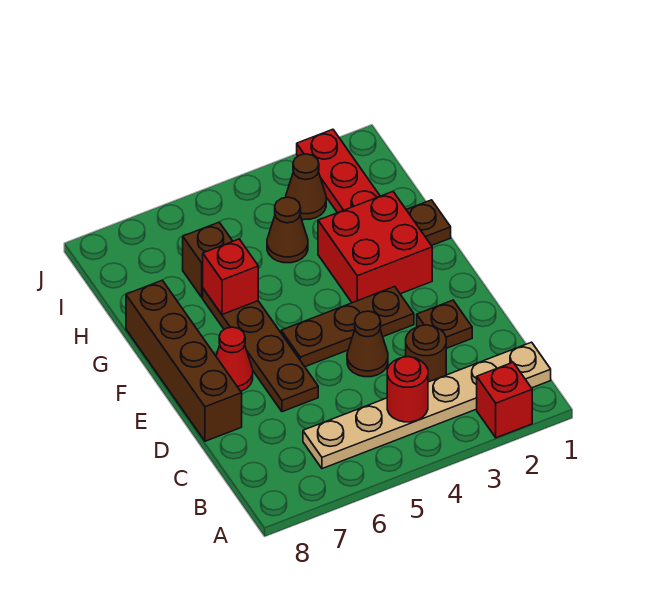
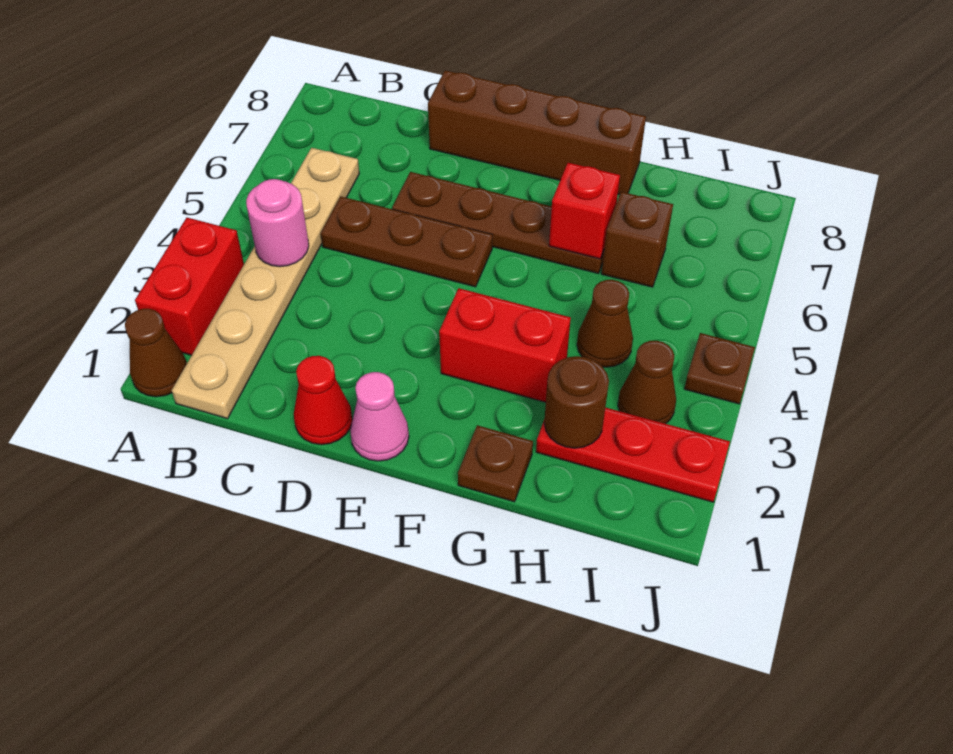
red 1x1 brick [477,362,532,438] -> red 1x2 brick [135,218,244,355]
red 1x1 round brick [387,357,428,422] -> pink 1x1 round brick [246,179,309,267]
brown 1x1 round brick [406,325,446,382] -> brown 1x1 round brick moved to [544,356,609,448]
brown 1x1 plate [417,300,472,348] -> brown 1x1 plate moved to [684,333,755,404]
brown 1x1 cone [347,311,388,377] -> brown 1x1 cone moved to [125,309,187,397]
none -> pink 1x1 cone [350,372,409,461]
brown 1x3 plate [281,287,414,367] -> brown 1x3 plate turned to [321,197,493,287]
red 1x1 cone [216,327,253,391] -> red 1x1 cone moved to [294,356,352,445]
red 2x2 brick [318,192,432,303] -> red 1x2 brick [439,288,571,402]

